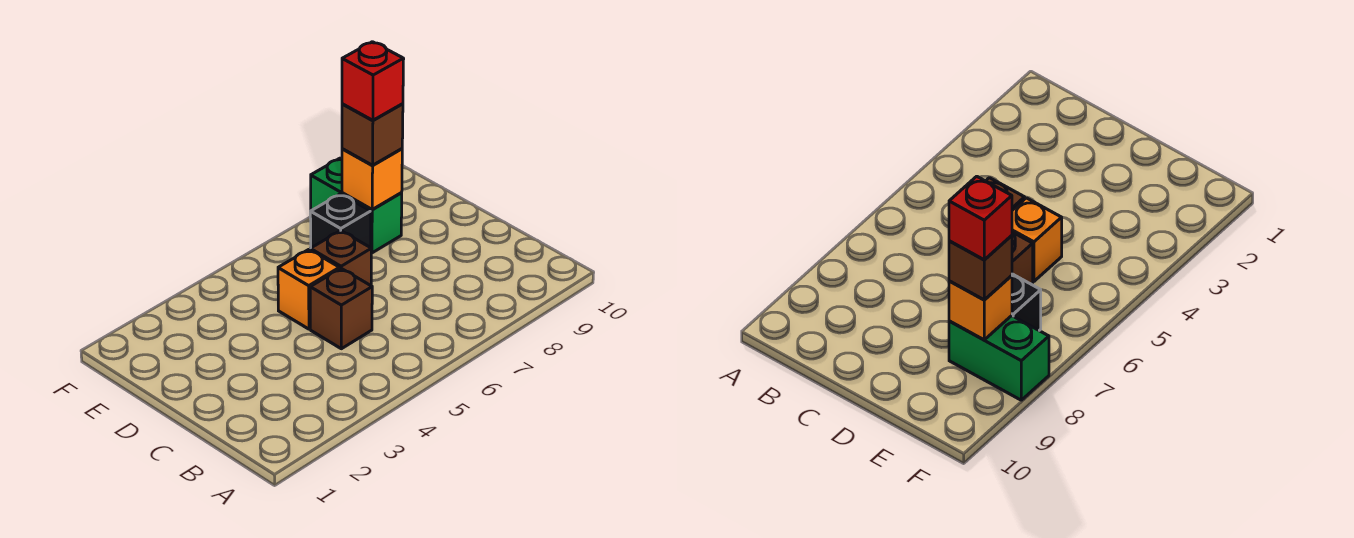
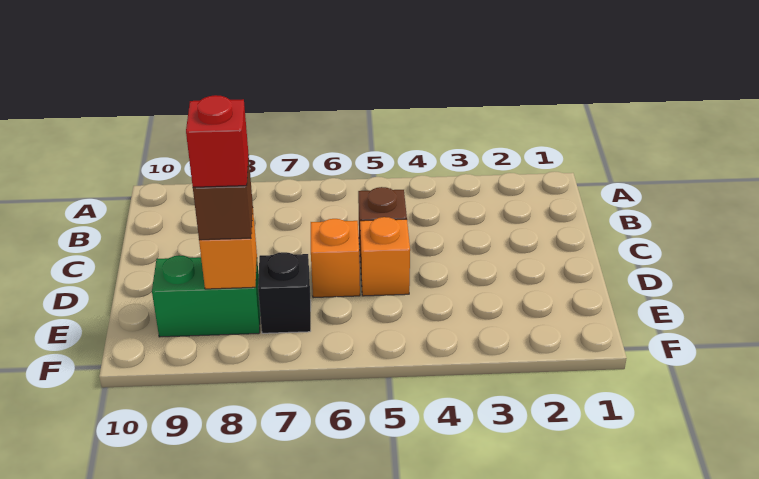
brown 1x1 brick [310,231,372,285] -> orange 1x1 brick [311,219,360,298]
green 1x2 brick [311,158,402,253] -> green 1x2 brick turned to [152,255,260,337]

